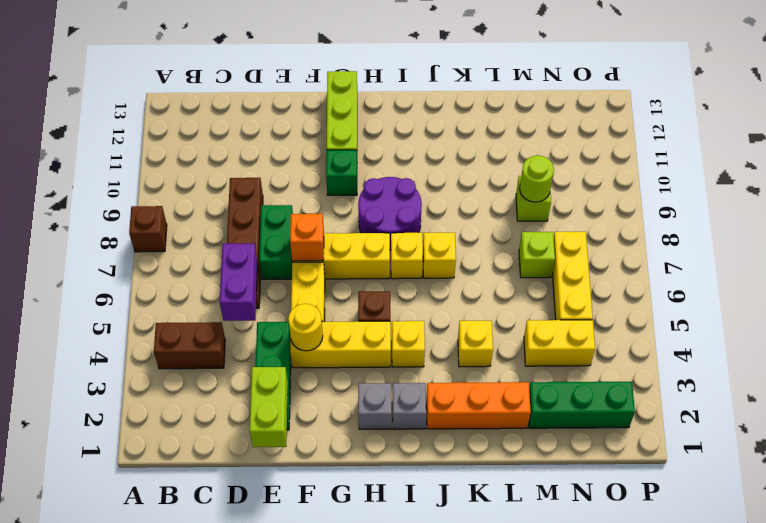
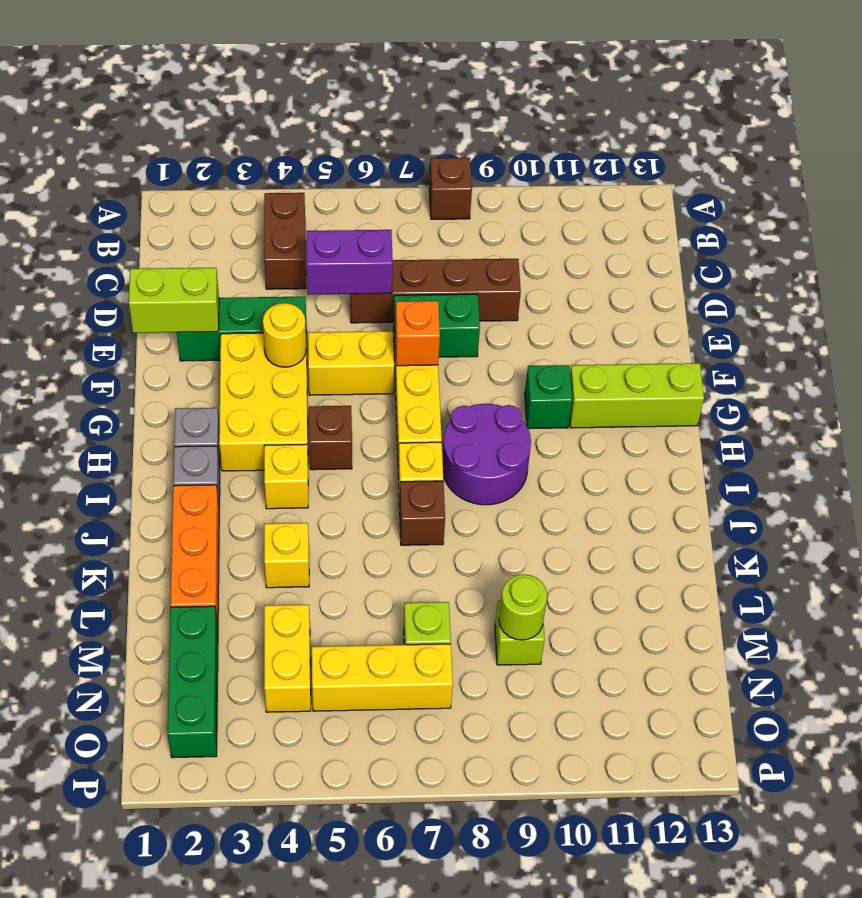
yellow 1x3 brick [290,321,391,368] -> yellow 2x3 brick [219,333,308,471]
yellow 1x1 brick [423,233,456,278] -> brown 1x1 brick [399,481,445,545]

